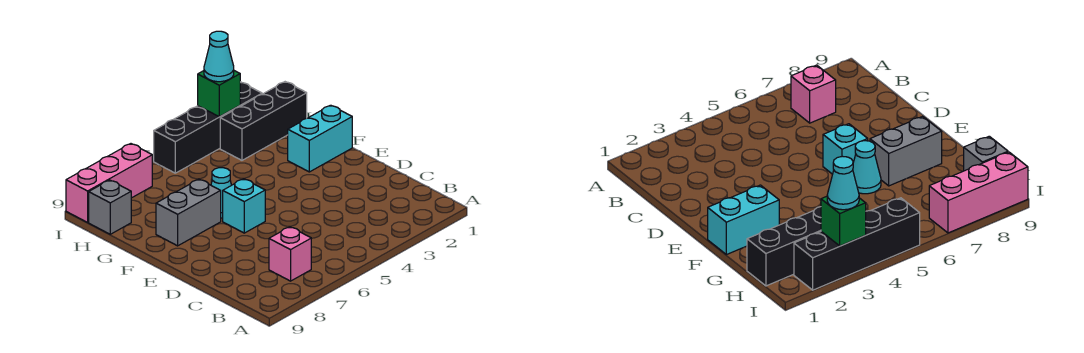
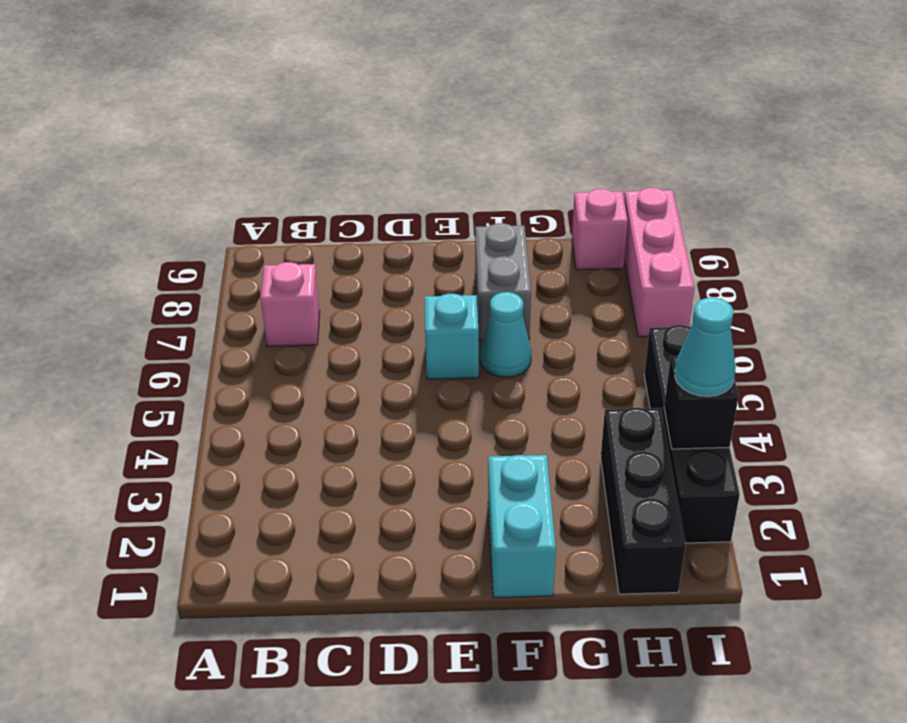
grey 1x1 brick [89,180,131,234] -> pink 1x1 brick [572,189,628,270]
green 1x1 brick [198,71,240,117] -> black 1x1 brick [664,356,739,449]

